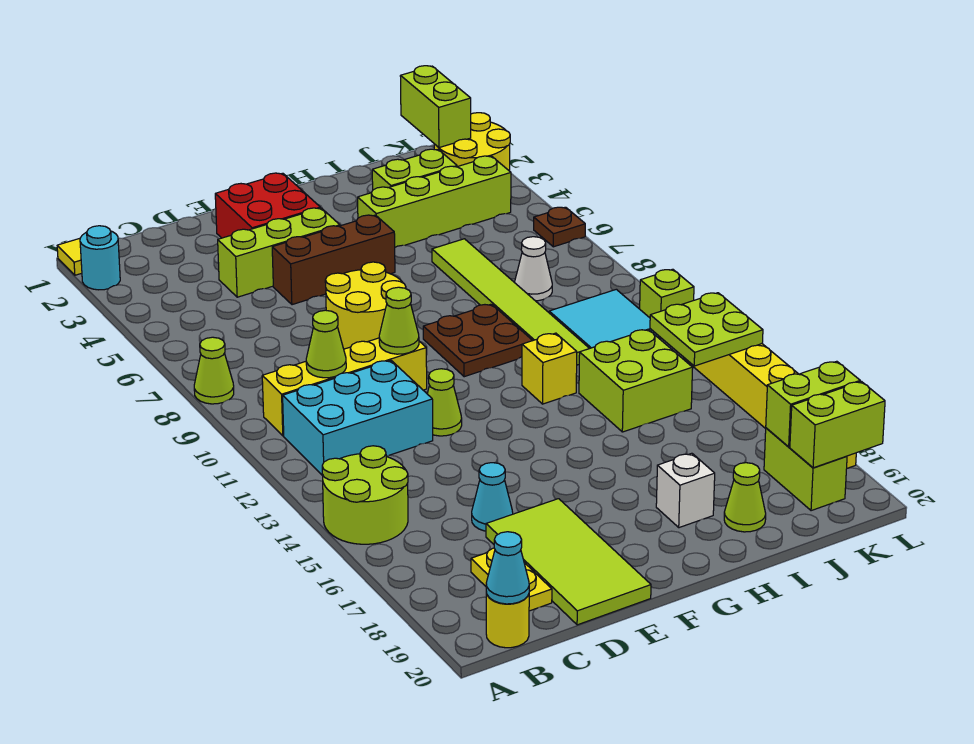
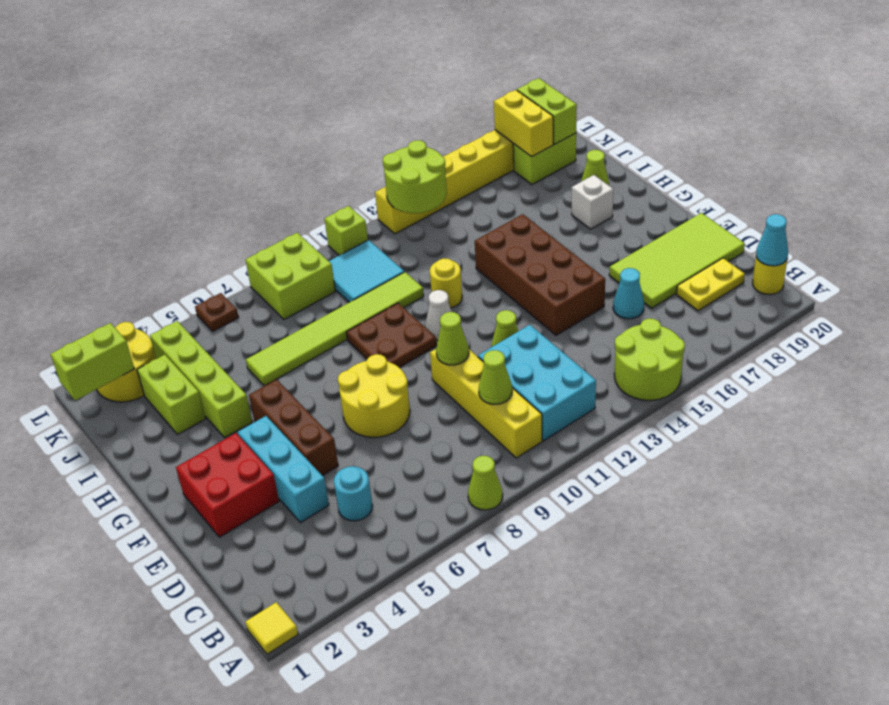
cyan 1x1 round brick [80,226,120,290] -> cyan 1x1 round brick moved to [334,466,373,521]
lime 1x3 brick [218,208,340,297] -> cyan 1x3 brick [238,416,329,523]
none -> brown 2x4 brick [475,214,605,335]
yellow 1x1 brick [522,333,577,404] -> yellow 1x1 round brick [430,258,462,308]
lime 2x2 brick [579,329,693,432] -> lime 2x2 brick moved to [245,233,336,319]
white 1x1 cone [514,237,552,301] -> white 1x1 cone moved to [425,290,452,340]
lime 2x2 plate [650,293,763,366] -> lime 2x2 round brick [383,140,447,213]
lime 1x2 brick [766,361,860,447] -> yellow 1x2 brick [494,90,553,157]

